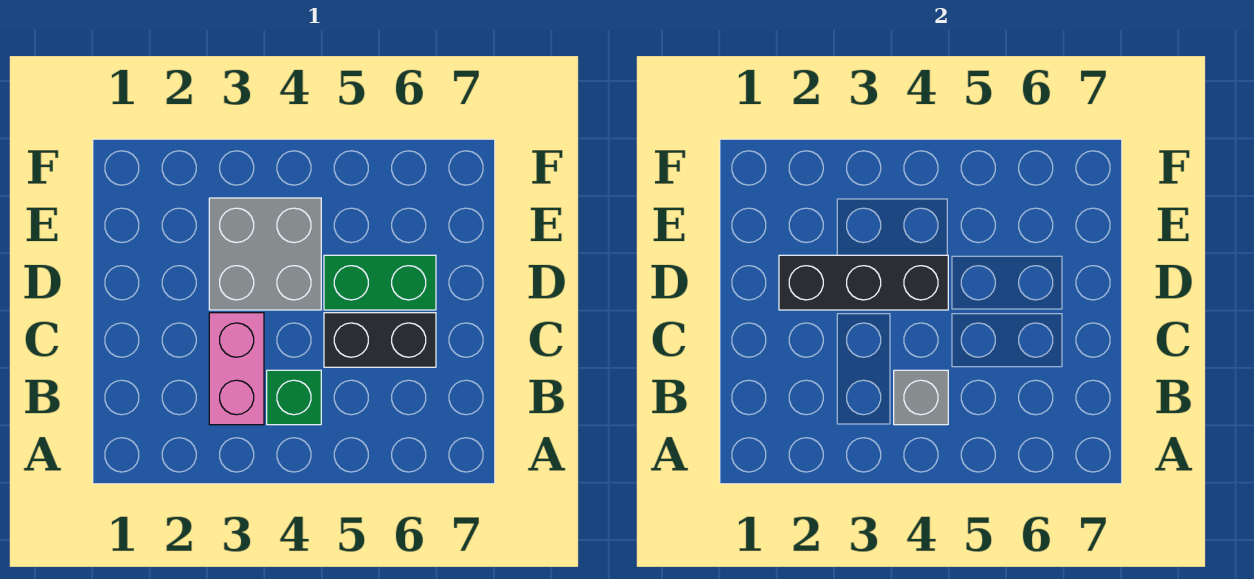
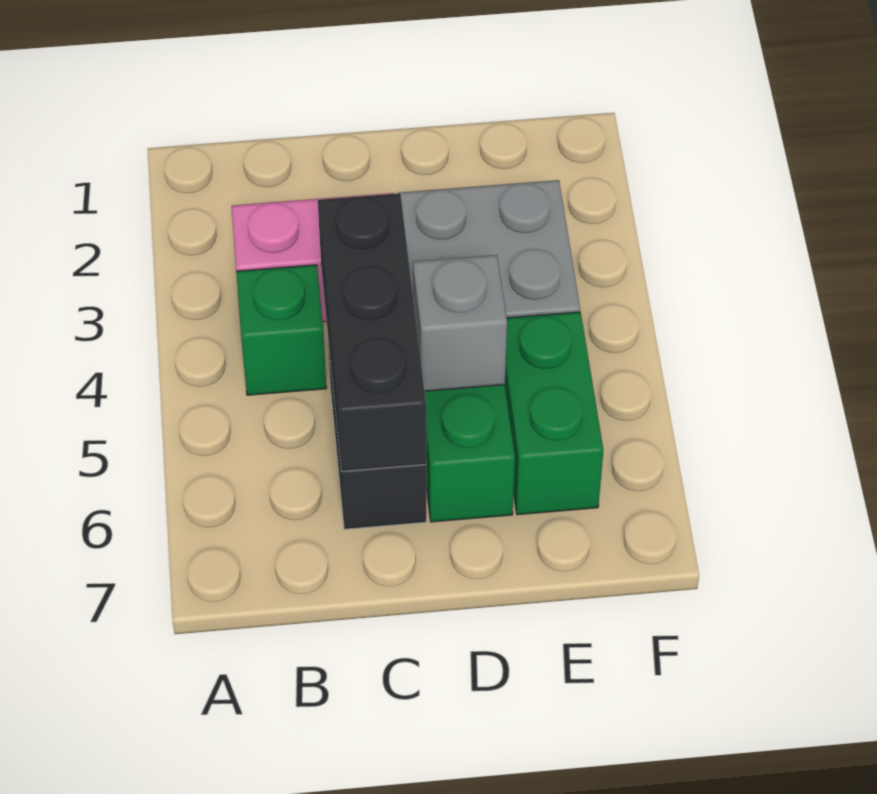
grey 1x1 brick [894,370,948,425] -> grey 1x1 brick moved to [413,255,507,391]
black 1x3 brick [779,255,948,310] -> black 1x3 brick moved to [318,193,426,471]
none -> green 1x2 brick [505,312,603,515]

